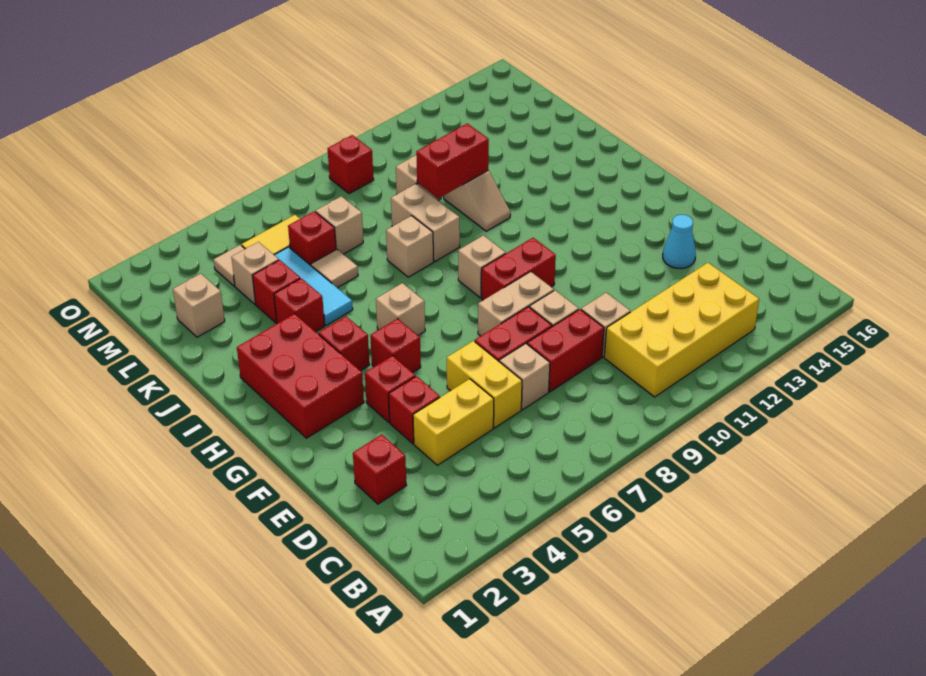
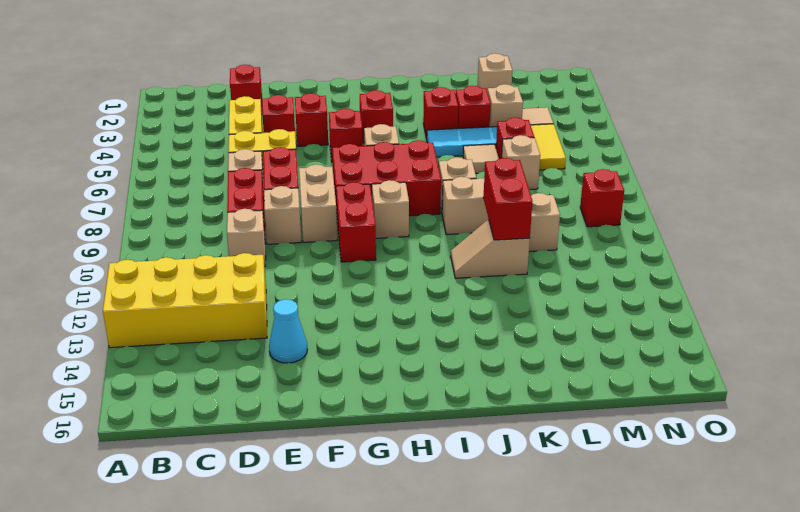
yellow 2x4 brick [604,263,759,397] -> yellow 2x4 brick turned to [103,253,267,348]
red 2x3 brick [237,314,364,438] -> red 2x3 brick moved to [332,140,441,216]

